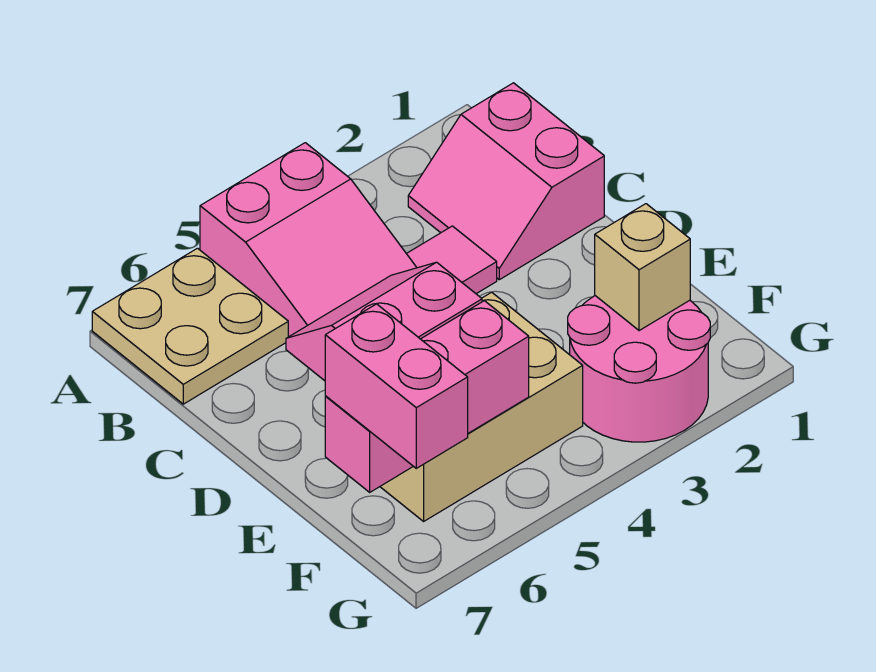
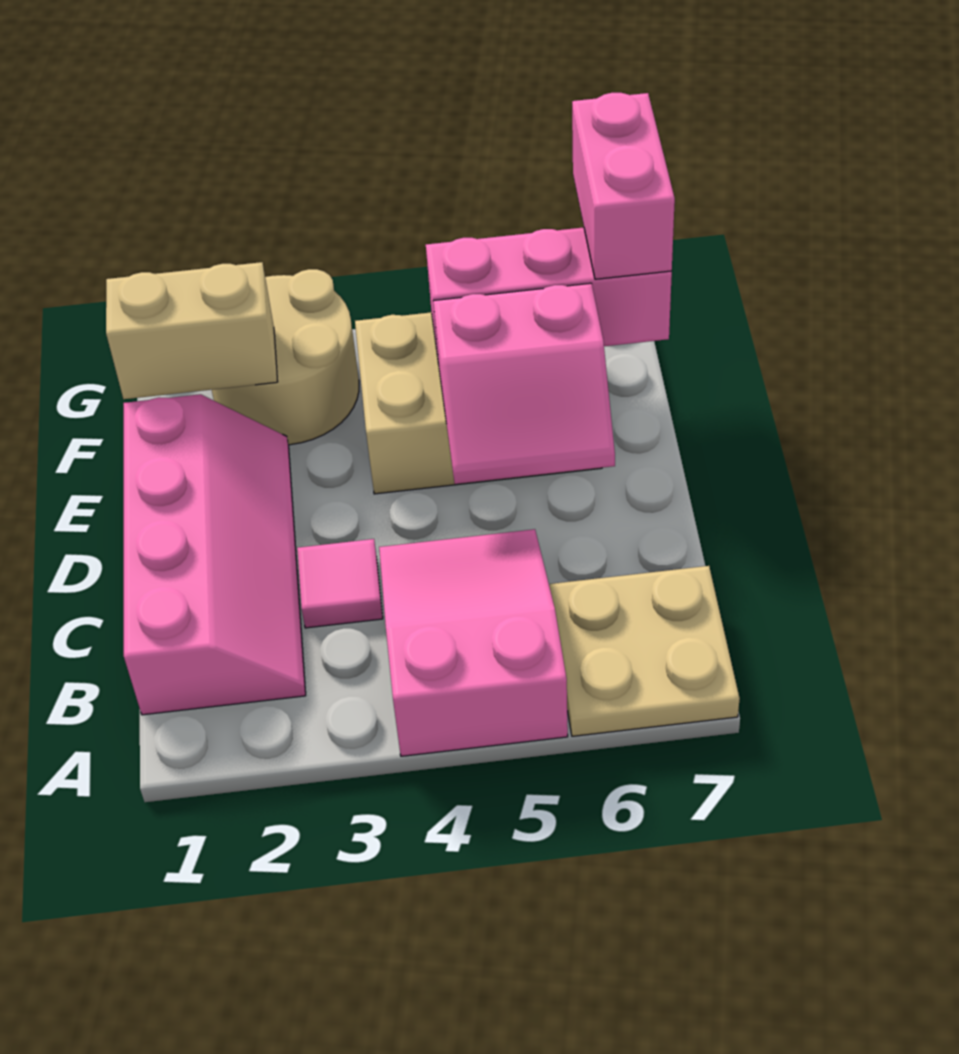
pink 2x2 slope [408,83,604,280] -> pink 2x4 slope [124,394,306,715]
pink 2x2 round brick [568,296,710,442] -> tan 2x2 round brick [212,269,359,445]
tan 1x1 brick [595,204,690,331] -> tan 1x2 brick [106,262,278,399]

